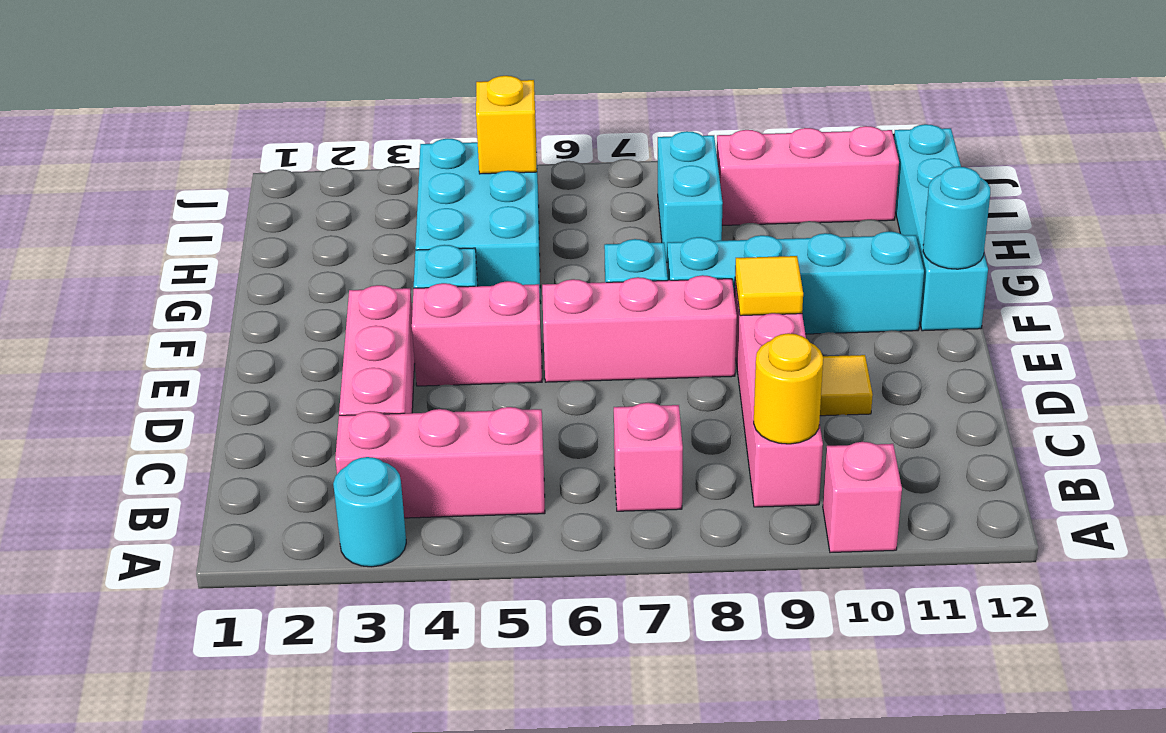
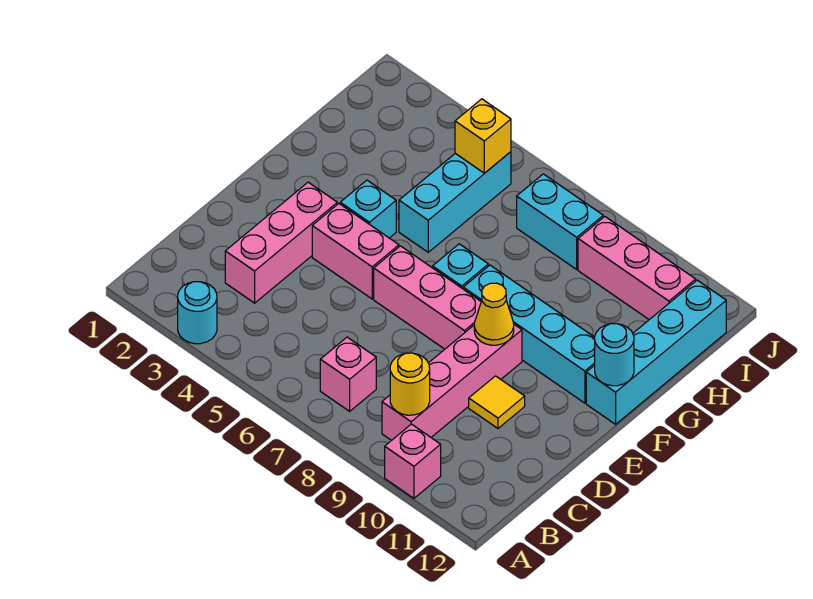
pink 1x3 brick [335,407,545,518] -> none
yellow 1x1 tile [735,256,803,316] -> yellow 1x1 cone [474,283,514,345]
cyan 2x3 brick [415,139,541,303] -> cyan 1x3 brick [399,152,511,252]
cyan 1x2 brick [658,131,723,263] -> cyan 1x2 brick turned to [517,174,603,269]

